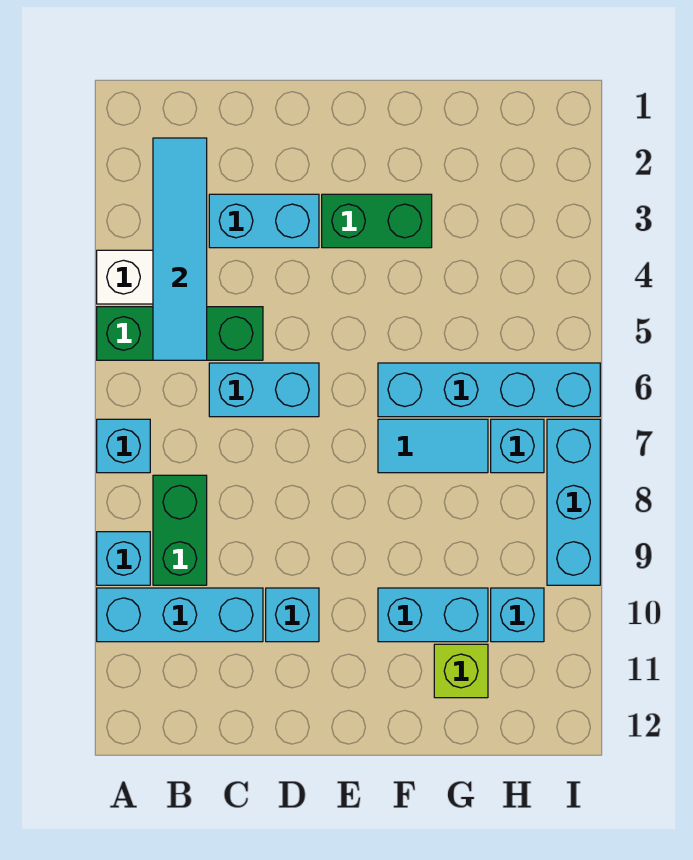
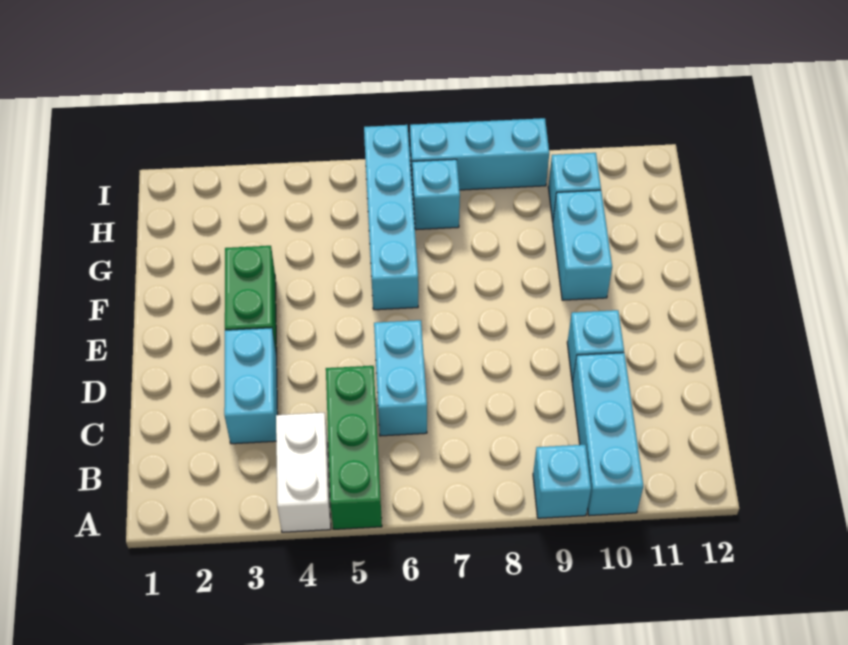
cyan 1x1 brick [97,419,150,473] -> none
cyan 1x4 tile [153,138,207,360] -> none
green 1x2 brick [153,475,207,585] -> none
cyan 1x2 tile [378,419,488,473] -> none
lime 1x1 brick [434,644,488,698] -> none

